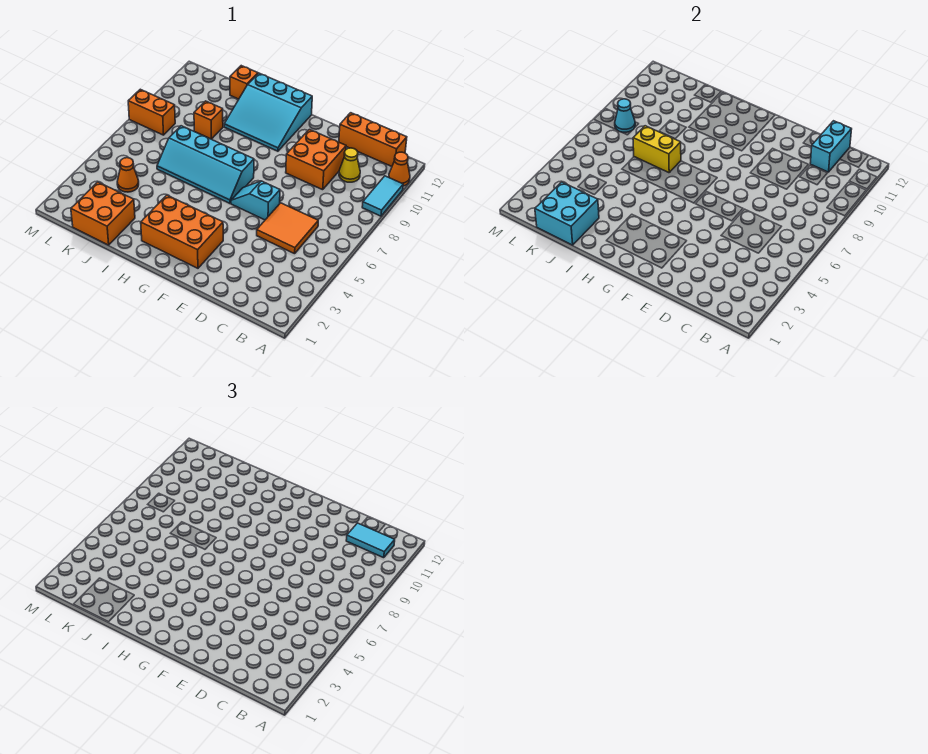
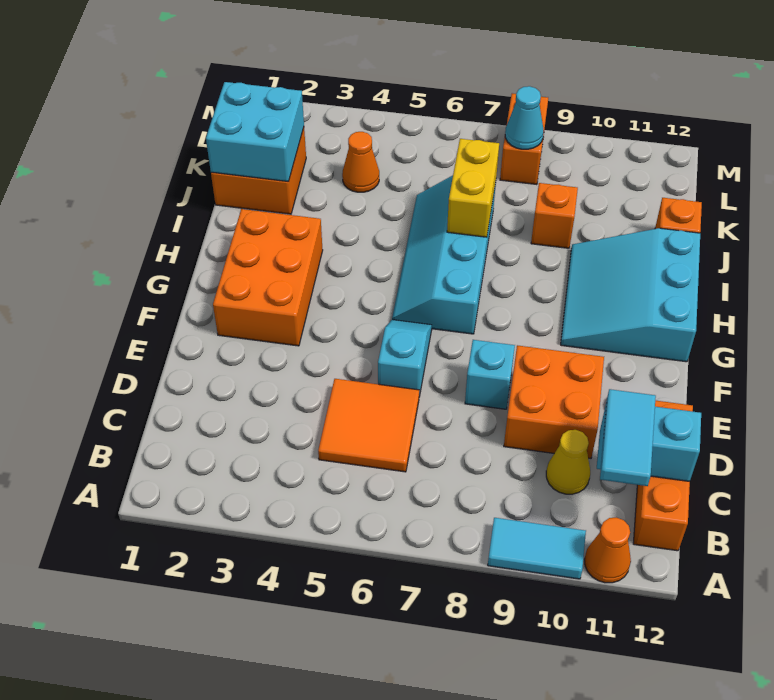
none -> cyan 1x1 brick [465,340,515,409]

